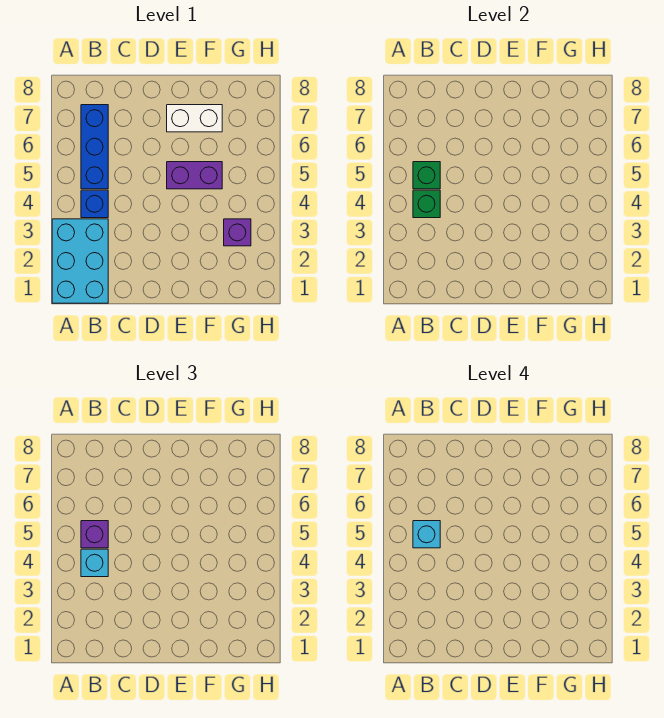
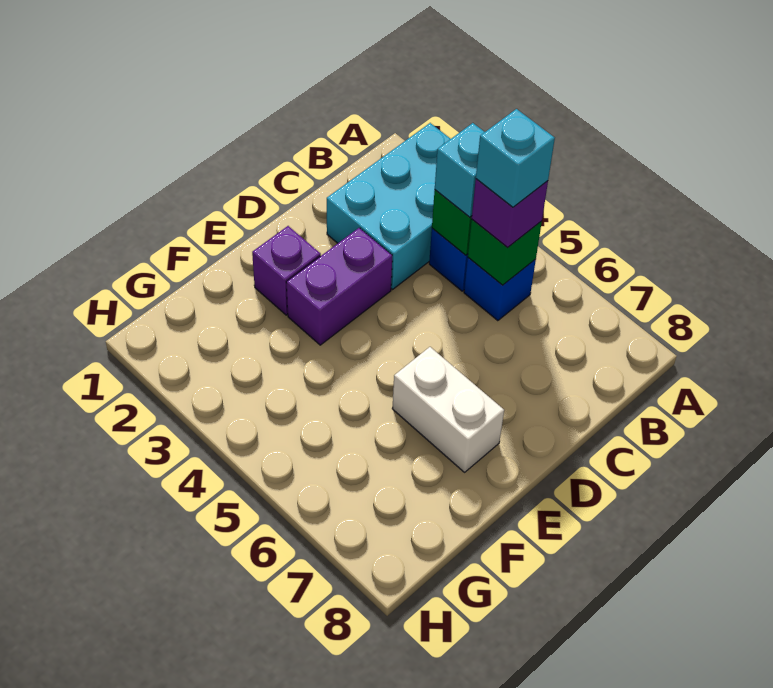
cyan 2x3 brick [52,219,108,303] -> cyan 2x3 brick turned to [327,123,450,289]
blue 1x3 brick [81,105,108,189] -> blue 1x1 brick [464,258,536,321]
purple 1x2 brick [167,162,222,189] -> purple 1x2 brick moved to [286,228,392,345]
white 1x2 brick [167,105,222,132] -> white 1x2 brick turned to [392,347,504,472]
purple 1x1 brick [224,219,251,246] -> purple 1x1 brick moved to [252,226,321,315]

